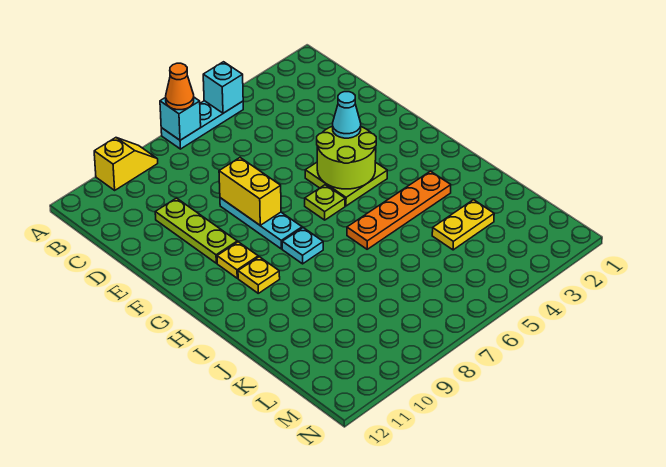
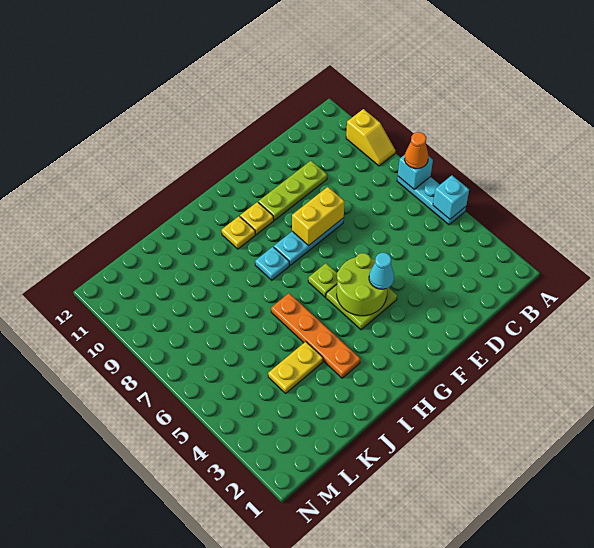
yellow 1x2 plate [432,200,494,250] -> yellow 1x2 plate turned to [268,342,323,393]

